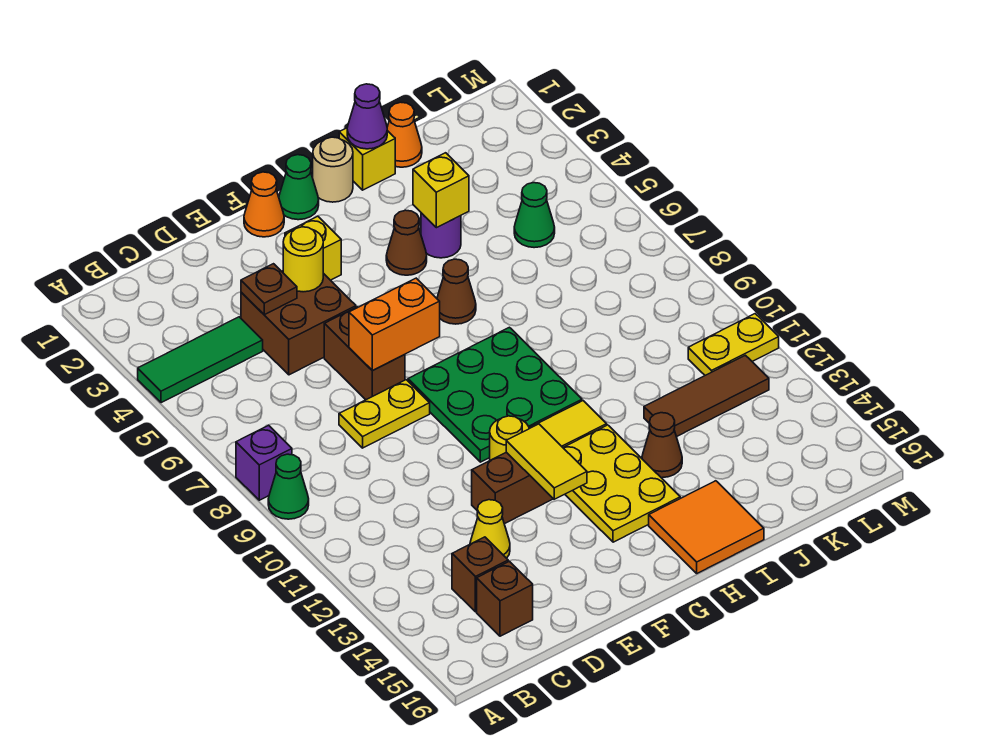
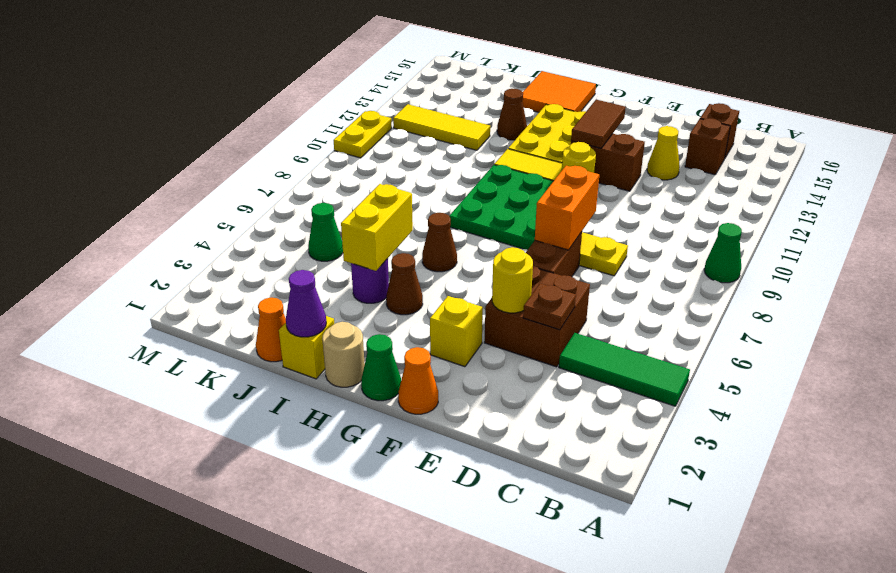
purple 1x1 brick [236,425,292,500] -> none
orange 1x2 brick [349,278,440,371] -> orange 1x2 brick turned to [535,166,599,250]
yellow 1x2 tile [506,424,587,499] -> brown 1x2 tile [571,100,626,148]
yellow 1x1 brick [413,153,469,228] -> yellow 1x2 brick [341,184,413,271]
brown 1x3 tile [644,355,769,437] -> yellow 1x3 tile [393,104,490,150]
yellow 1x2 plate [688,314,779,375] -> yellow 1x2 plate turned to [334,111,392,158]

